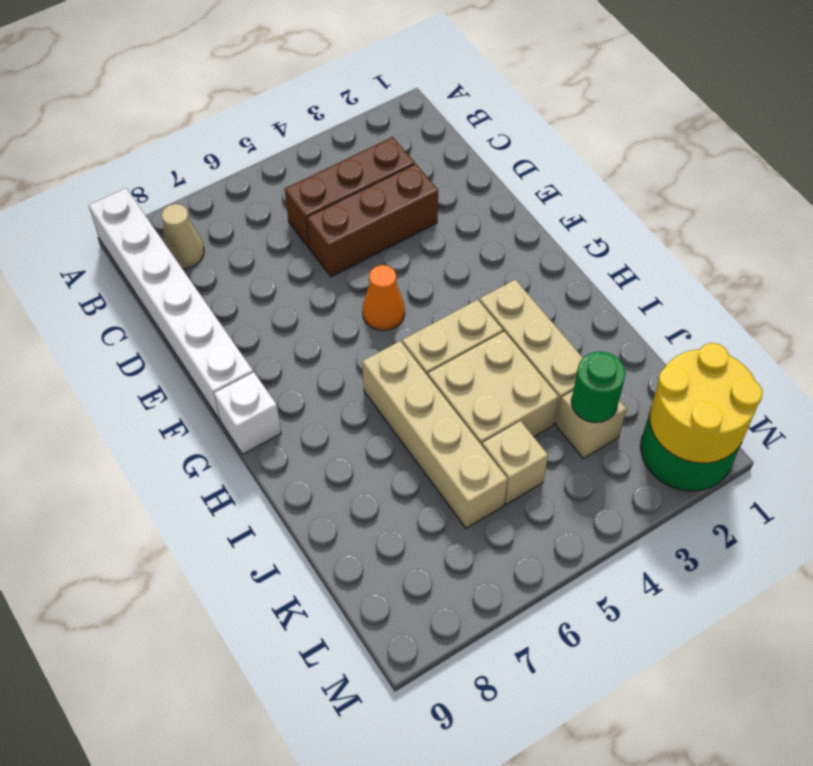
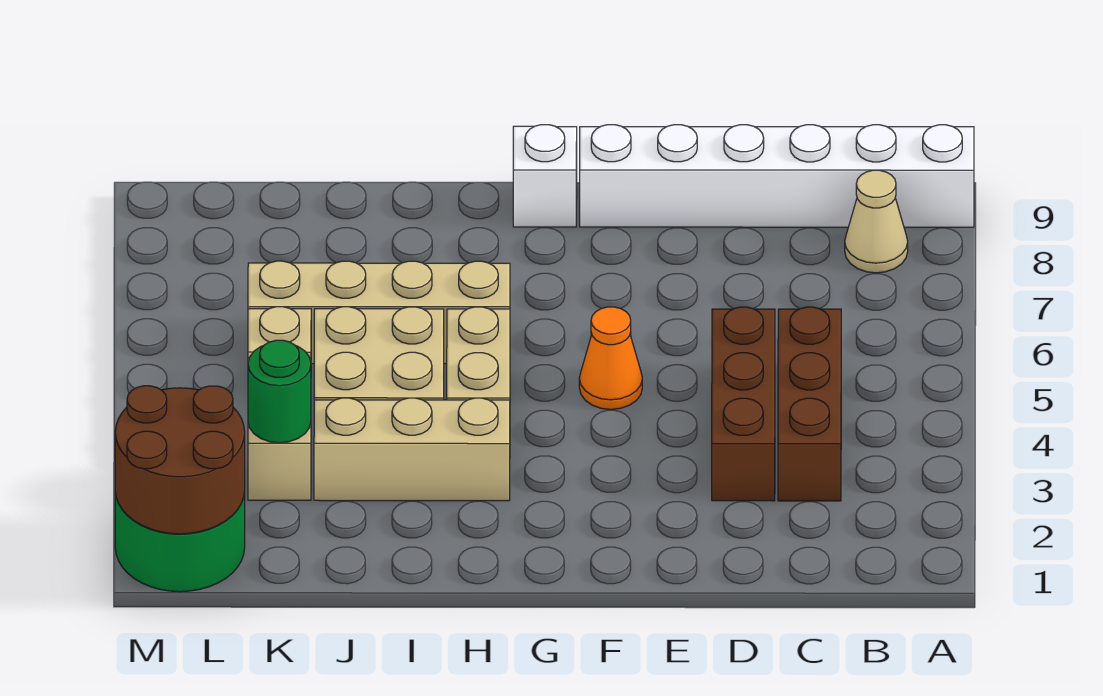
yellow 2x2 round brick [650,343,763,463] -> brown 2x2 round brick [115,386,245,534]

